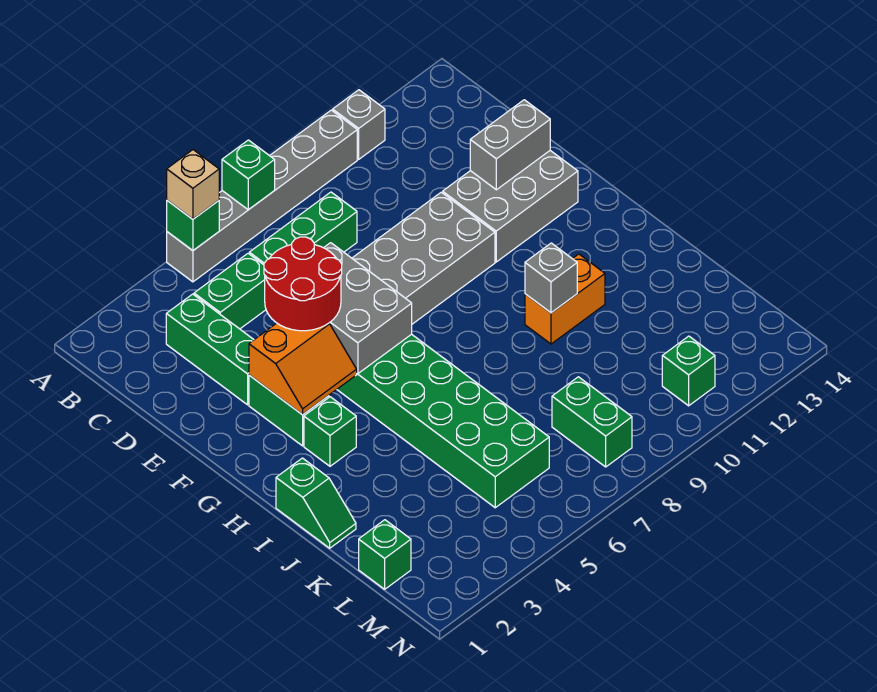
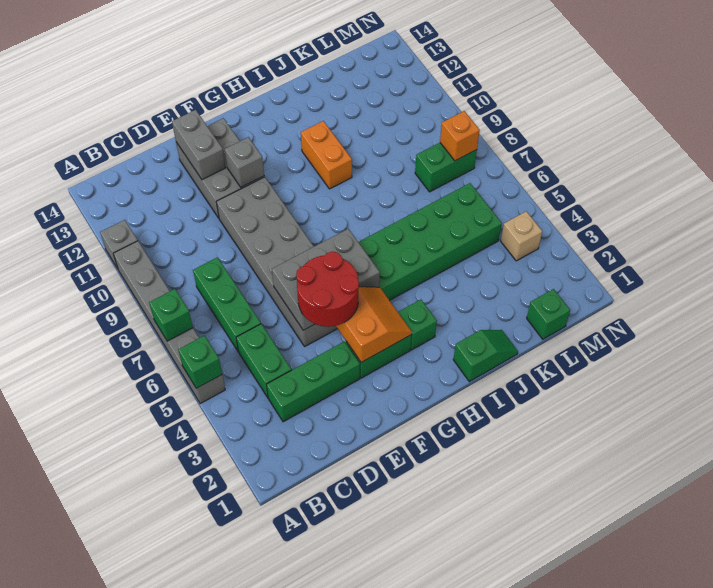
tan 1x1 brick [167,150,219,219] -> tan 1x1 brick moved to [501,211,542,261]
grey 1x1 brick [525,243,577,313] -> grey 1x1 brick moved to [225,137,264,187]
none -> orange 1x1 brick [440,111,480,161]
green 1x1 brick [662,336,715,406] -> none

